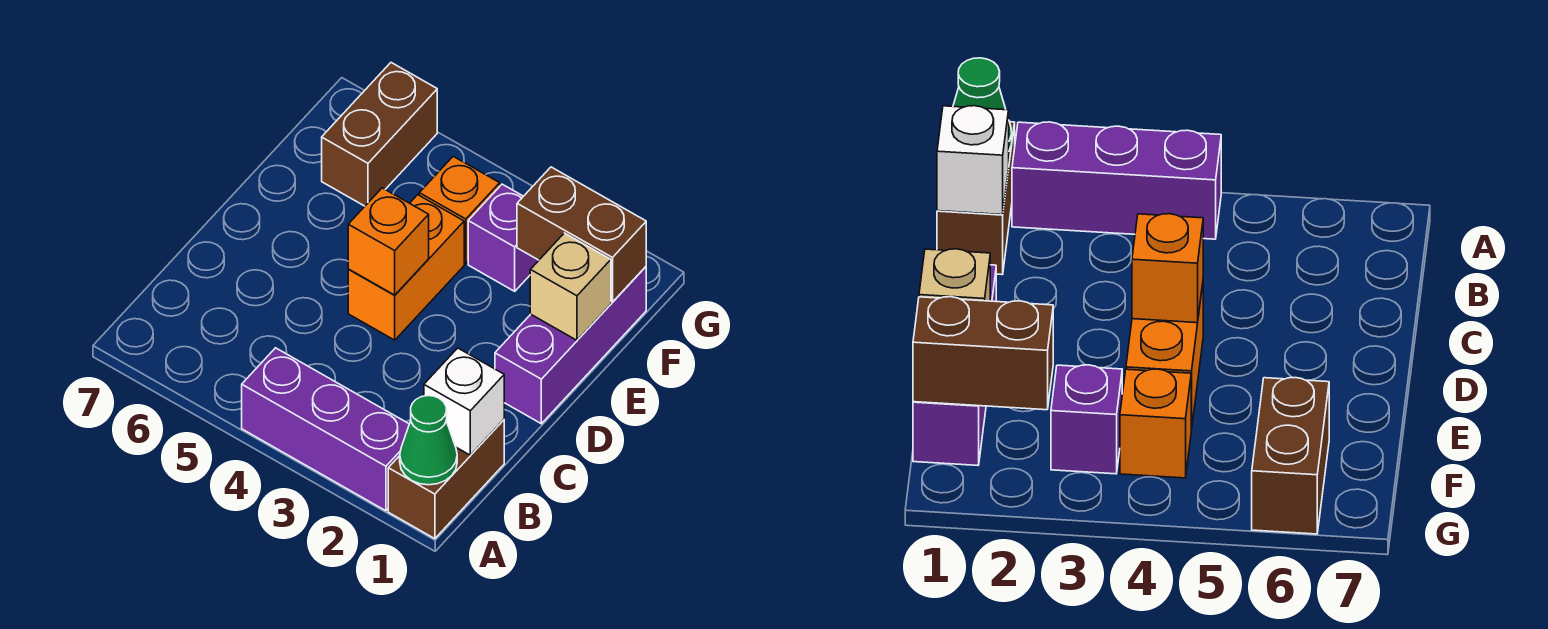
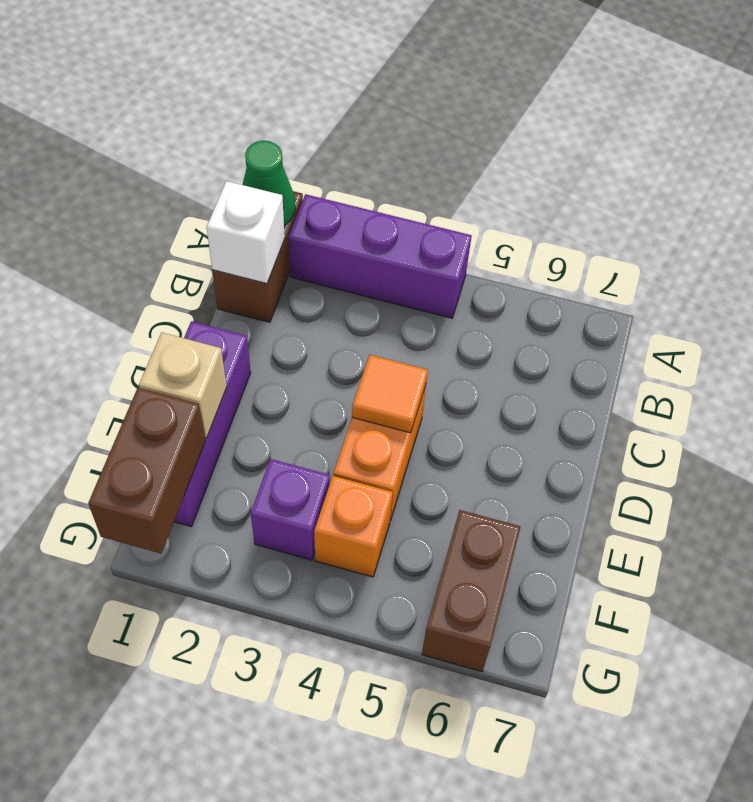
orange 1x1 brick [348,188,429,295] -> orange 1x1 tile [352,355,428,433]
brown 1x2 brick [517,167,646,302] -> brown 1x2 brick turned to [88,388,205,553]

